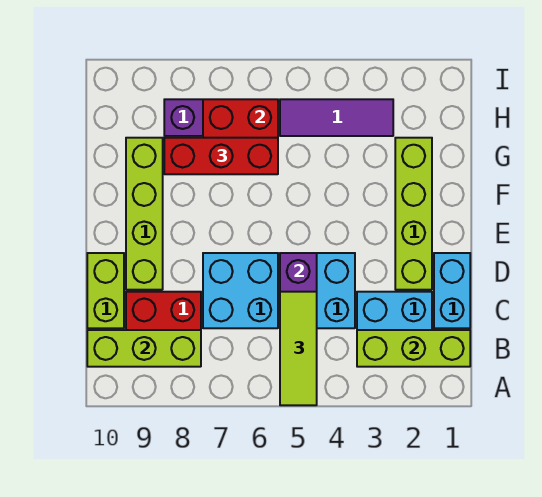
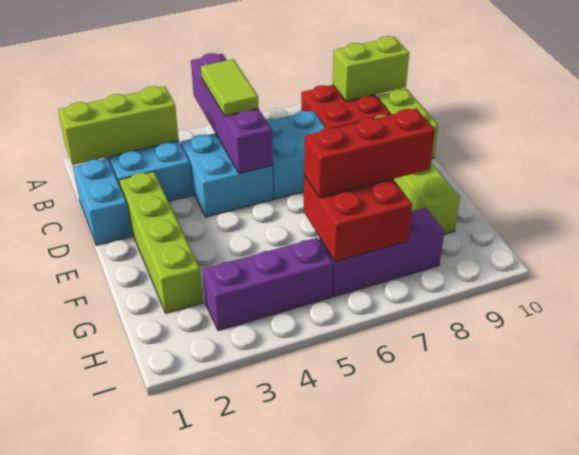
lime 1x3 tile [280,292,317,405] -> lime 1x2 tile [201,59,258,116]
lime 1x3 brick [87,330,201,367] -> lime 1x2 brick [333,36,409,101]
purple 1x3 tile [280,99,393,136] -> purple 1x3 brick [203,238,333,331]

